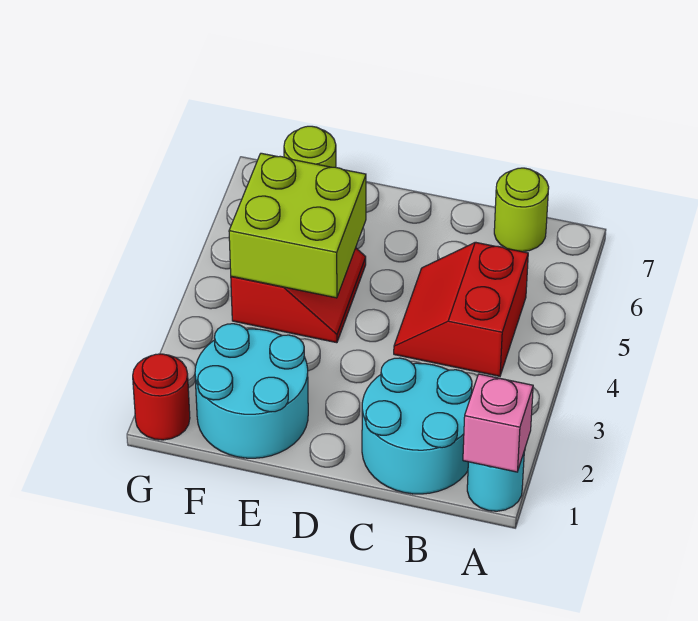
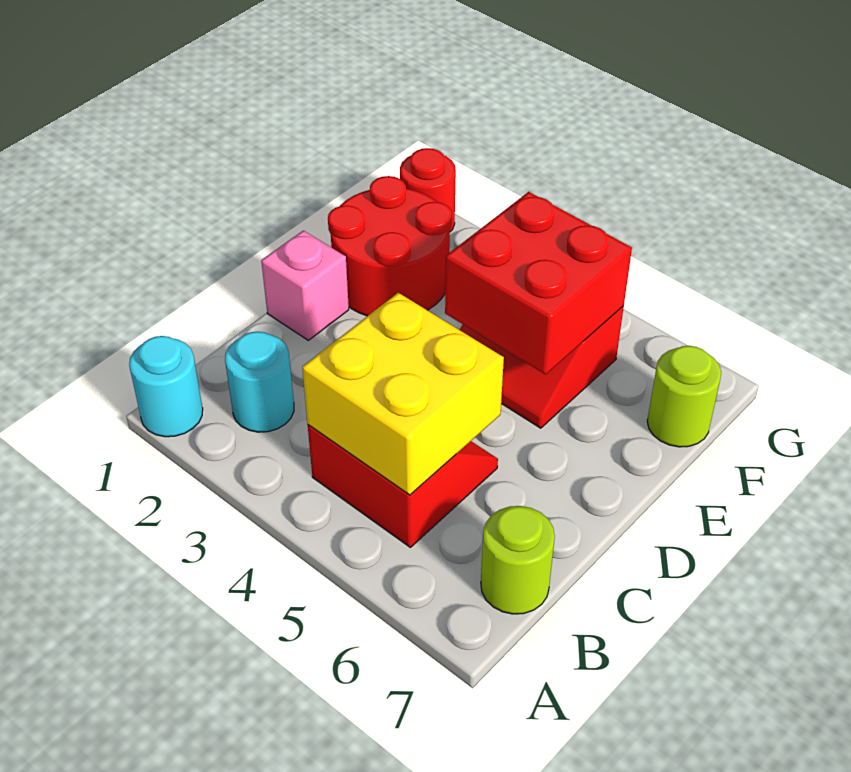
pink 1x1 brick [463,374,533,472] -> pink 1x1 brick moved to [261,231,349,340]
cyan 2x2 round brick [362,358,472,494] -> cyan 1x1 round brick [225,332,294,432]
none -> yellow 2x2 brick [302,293,504,495]
cyan 2x2 round brick [195,324,308,458] -> red 2x2 round brick [328,176,452,316]
lime 2x2 brick [229,153,366,298] -> red 2x2 brick [445,192,632,374]

